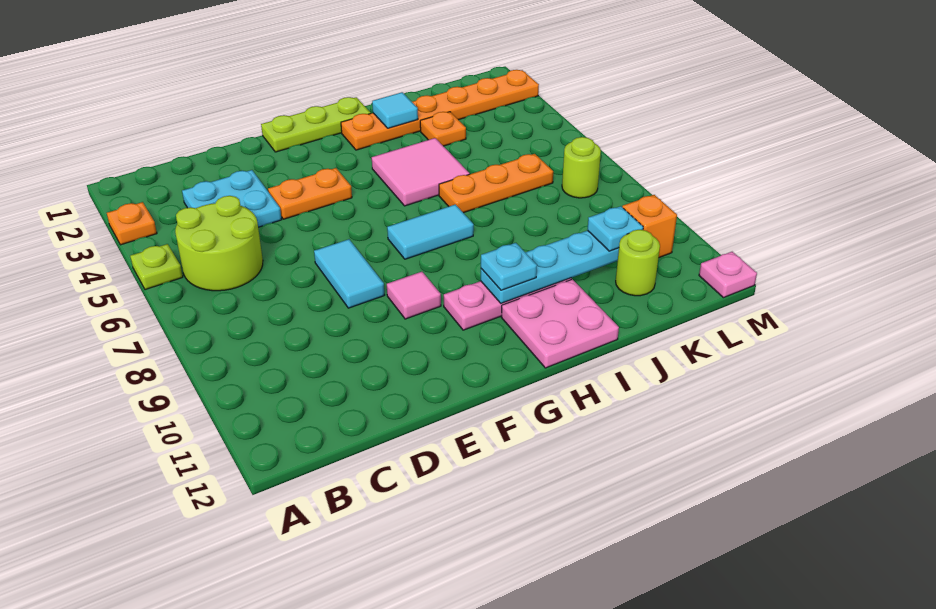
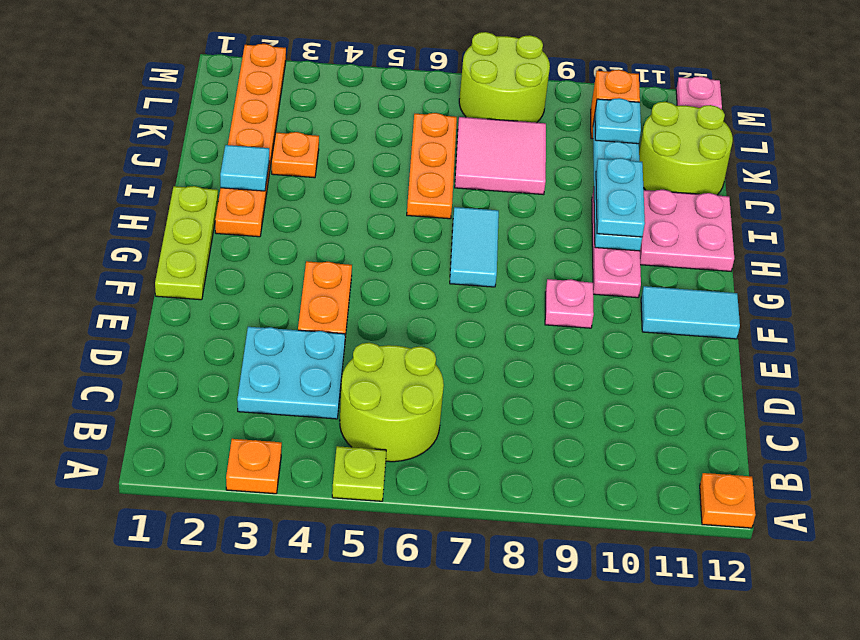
none -> orange 1x1 plate [700,473,756,528]
cyan 1x2 tile [314,239,384,308] -> cyan 1x2 tile moved to [641,286,740,339]
pink 1x1 tile [387,272,441,319] -> pink 1x1 plate [545,279,594,328]
pink 2x2 tile [372,138,470,206] -> pink 2x2 tile moved to [455,117,546,195]
cyan 1x1 plate [481,243,537,290] -> cyan 1x2 plate [596,158,645,237]
lime 1x1 round brick [616,230,660,296] -> lime 2x2 round brick [639,102,733,195]
lime 1x1 round brick [562,137,601,198] -> lime 2x2 round brick [459,32,550,123]

